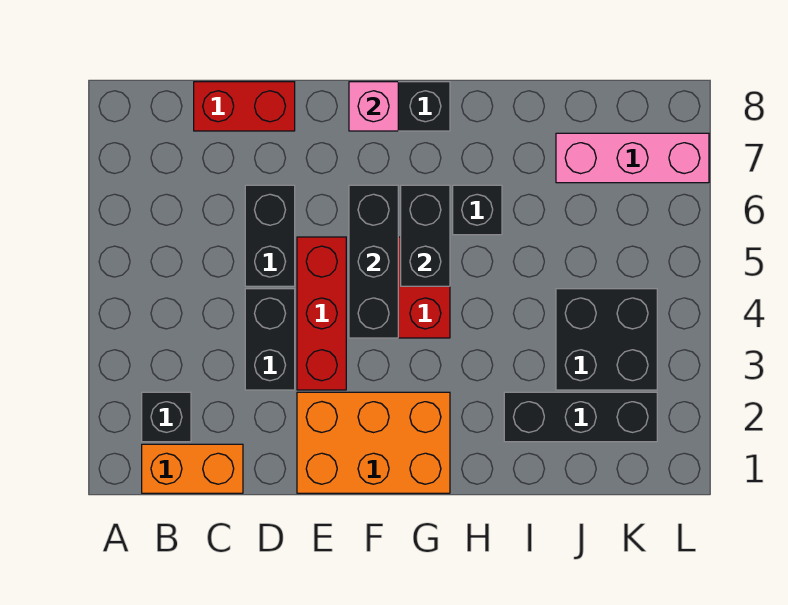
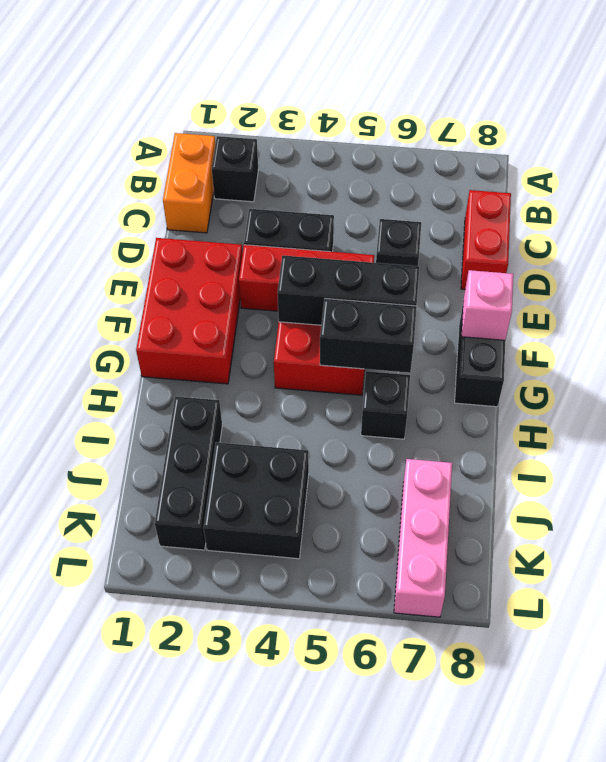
black 1x2 brick [245,185,295,286] -> black 1x1 brick [376,219,421,266]
orange 2x3 brick [297,392,450,493] -> red 2x3 brick [136,238,242,384]

